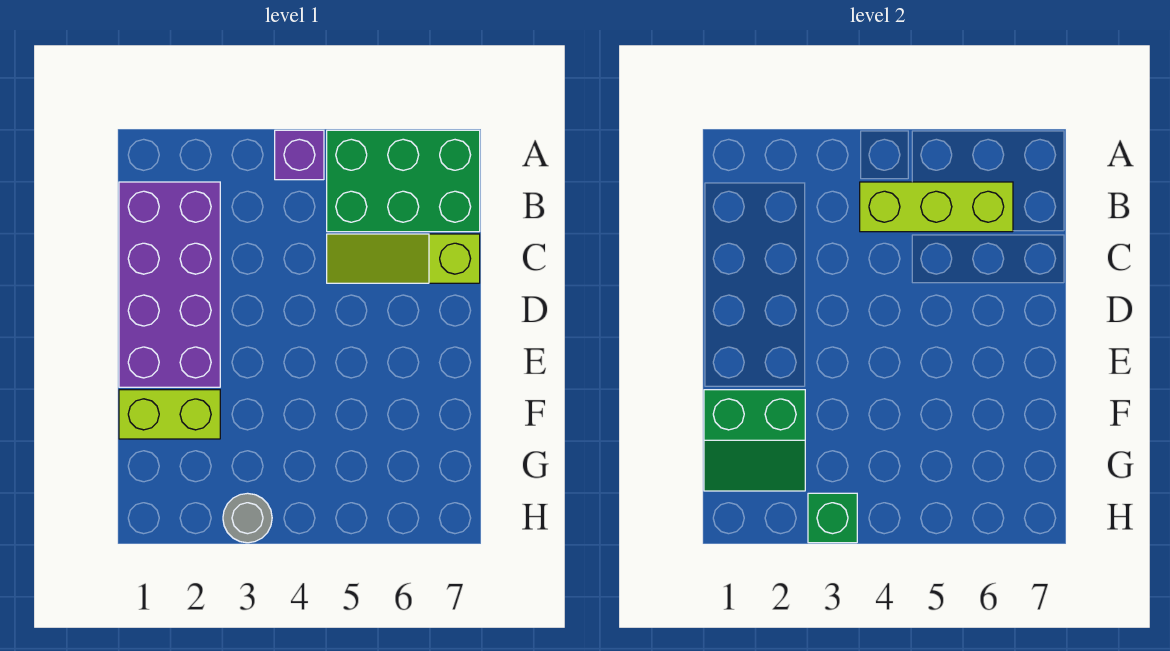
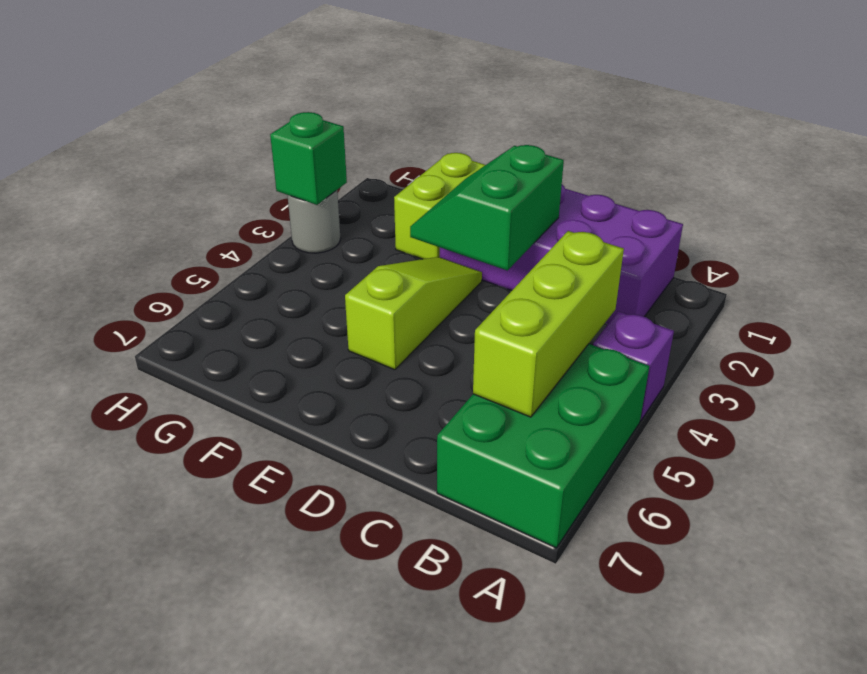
lime 1x3 slope [327,234,480,283] -> lime 1x3 slope moved to [345,257,482,370]
green 2x2 slope [704,390,805,491] -> green 2x2 slope moved to [410,145,564,271]

